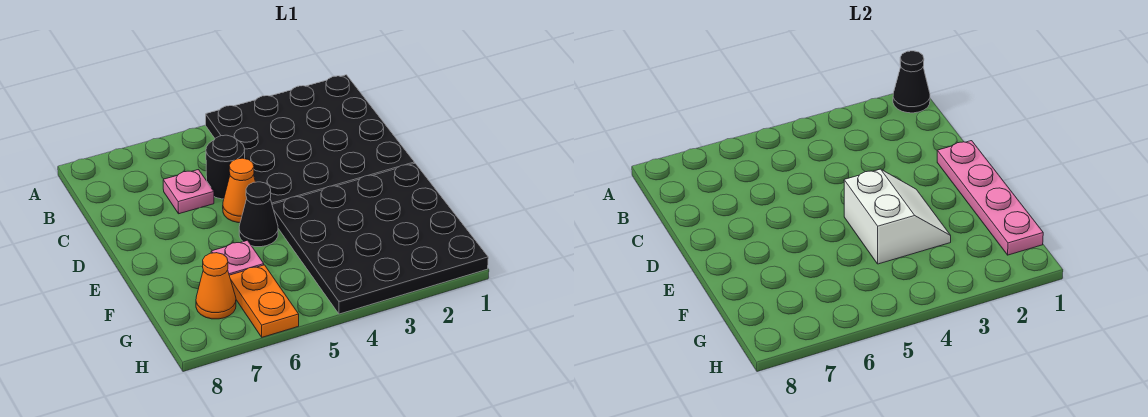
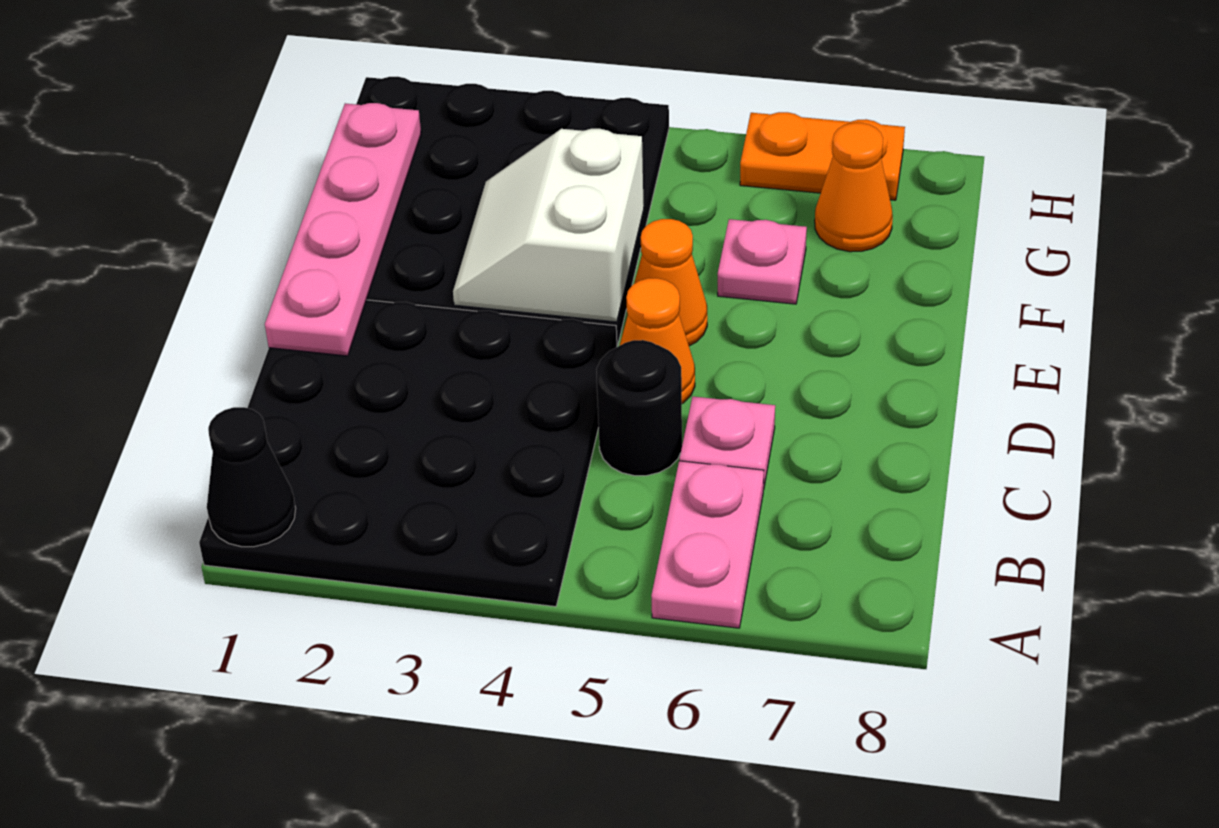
none -> pink 1x2 plate [651,461,764,628]
black 1x1 cone [239,182,278,247] -> orange 1x1 cone [634,219,707,346]
orange 1x2 plate [229,265,299,337] -> orange 1x2 plate turned to [740,112,905,200]

